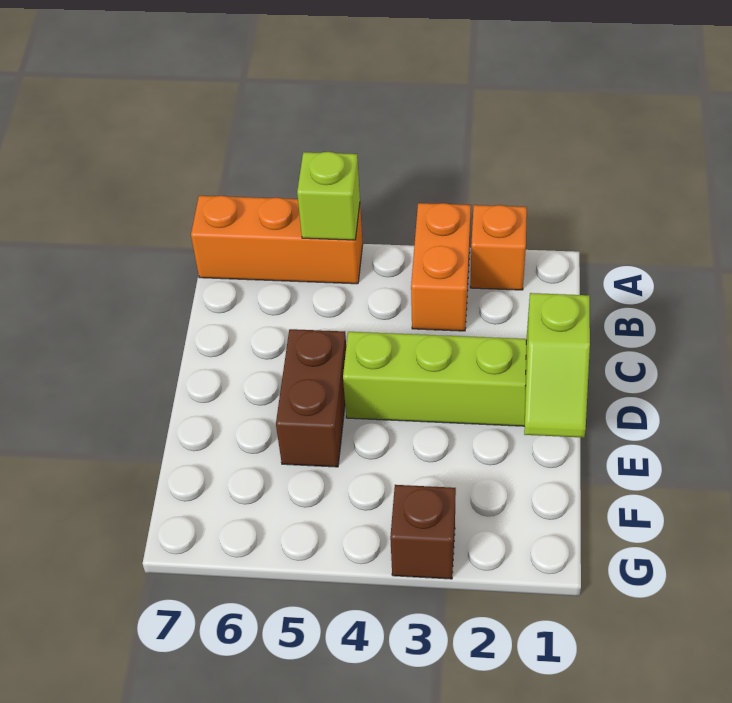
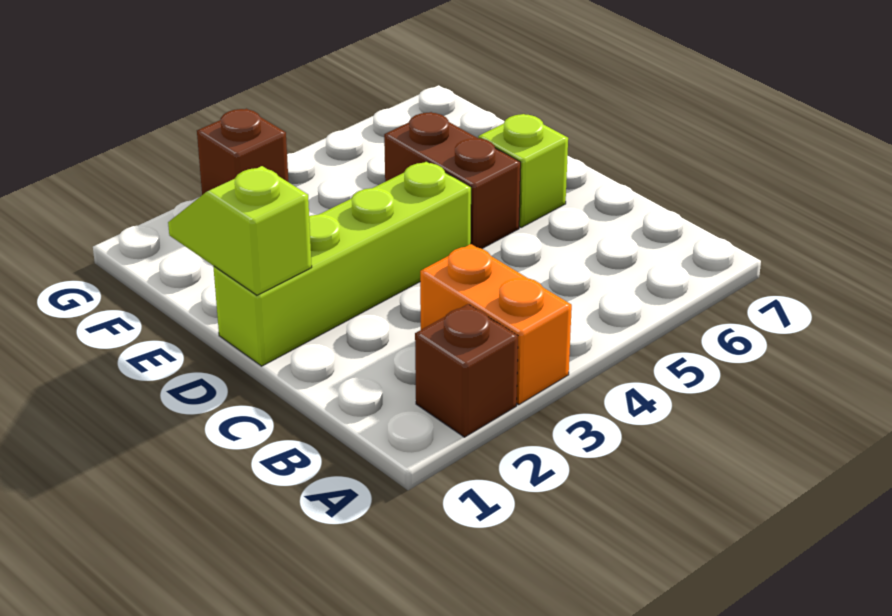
orange 1x1 brick [470,205,527,290] -> brown 1x1 brick [415,304,518,437]
orange 1x3 brick [191,196,363,284] -> none
lime 1x1 brick [297,152,360,240] -> lime 1x1 brick moved to [478,114,568,227]

